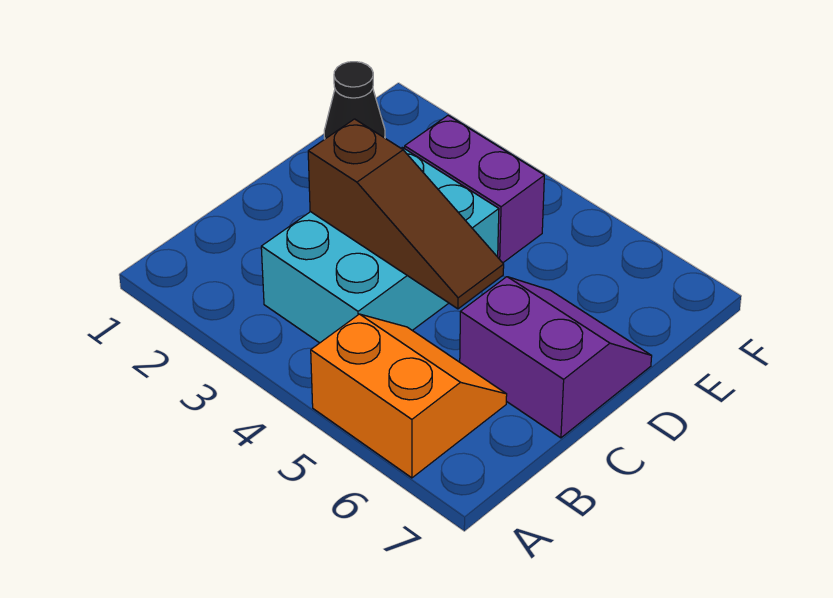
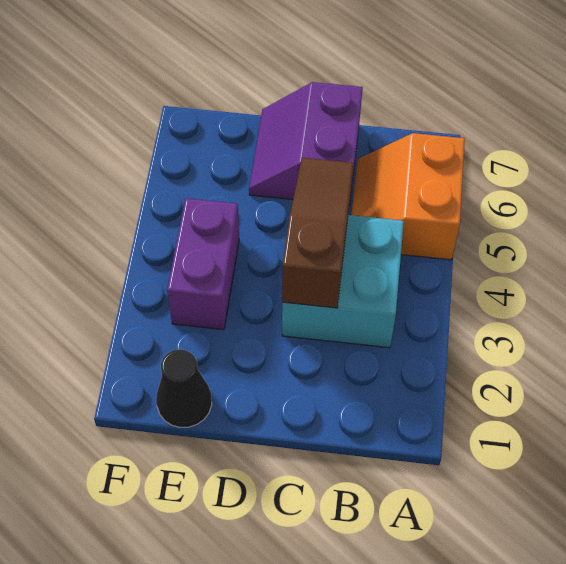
cyan 2x3 brick [261,147,499,343] -> cyan 2x2 brick [282,215,404,348]

